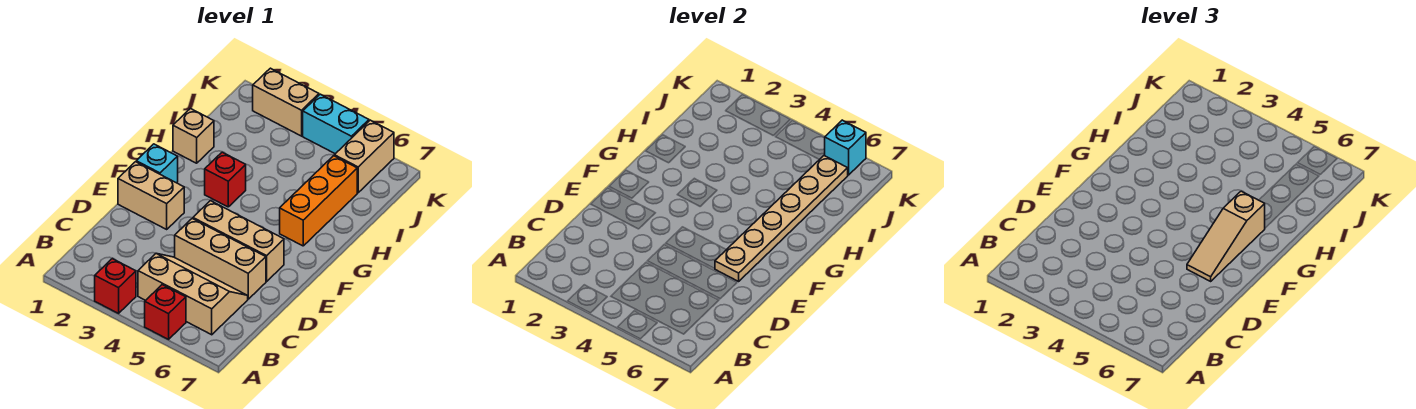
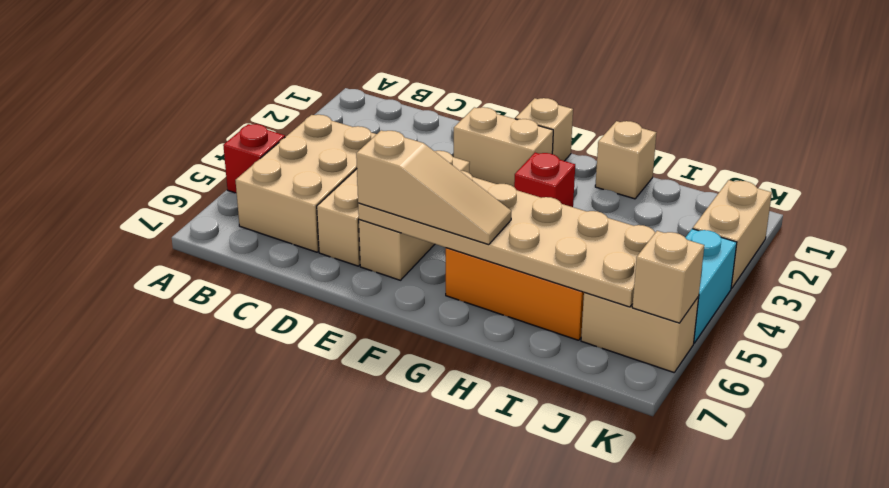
red 1x1 brick [95,259,136,313] -> none
tan 2x3 slope [138,254,248,335] -> tan 2x3 brick [235,115,376,252]
tan 1x2 brick [118,162,184,229] -> tan 1x2 brick turned to [454,107,553,187]
tan 1x6 plate [715,155,848,281] -> tan 2x6 plate [358,170,655,307]
tan 1x3 slope [1187,191,1265,281] -> tan 1x3 slope turned to [356,130,511,245]
cyan 1x1 brick [136,144,178,183] -> tan 1x1 brick [515,98,573,161]
cyan 1x1 brick [825,120,866,175] -> tan 1x1 brick [632,231,704,323]

